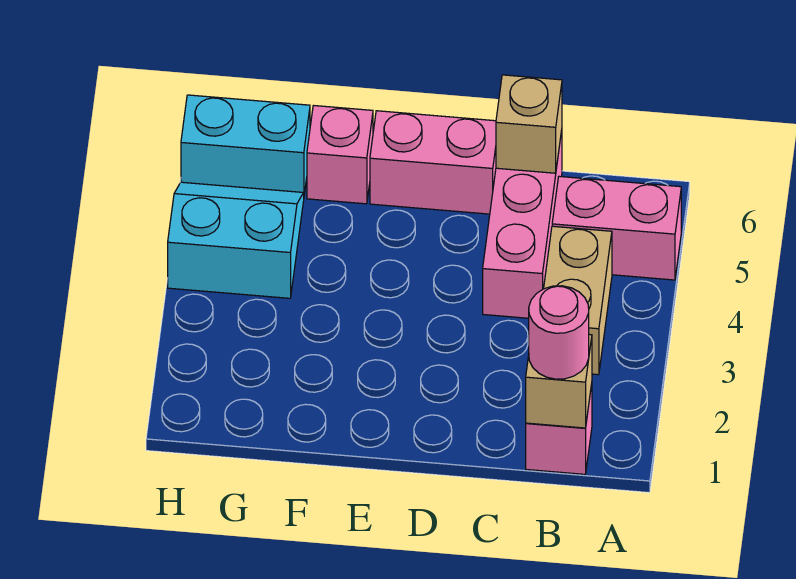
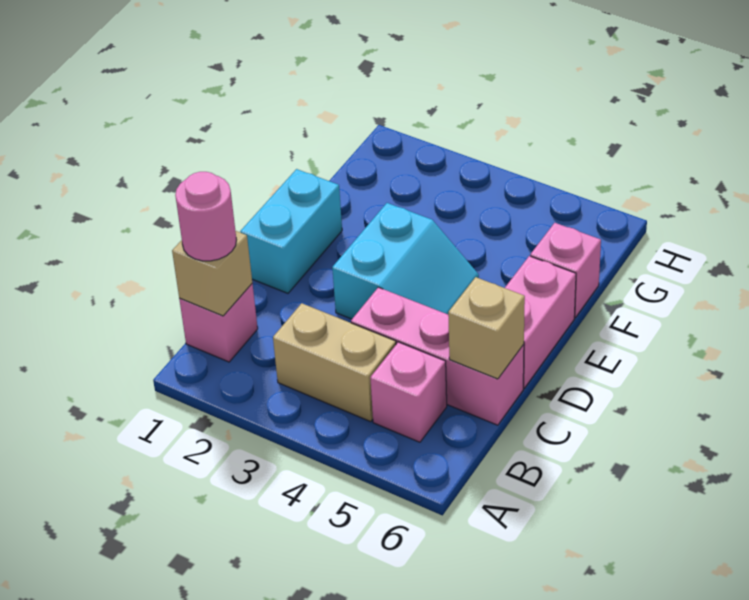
pink 1x2 brick [552,176,681,280] -> pink 1x1 brick [370,342,447,442]
cyan 2x2 slope [168,182,304,298] -> cyan 2x2 slope moved to [332,203,479,319]
cyan 1x2 brick [181,95,310,194] -> cyan 1x2 brick moved to [240,169,342,293]

